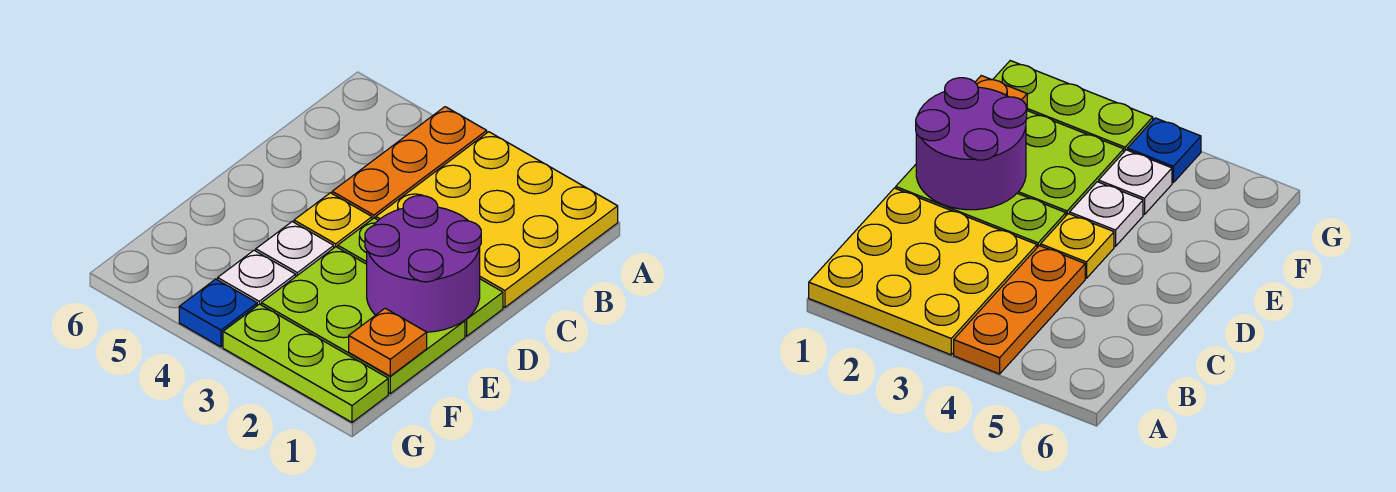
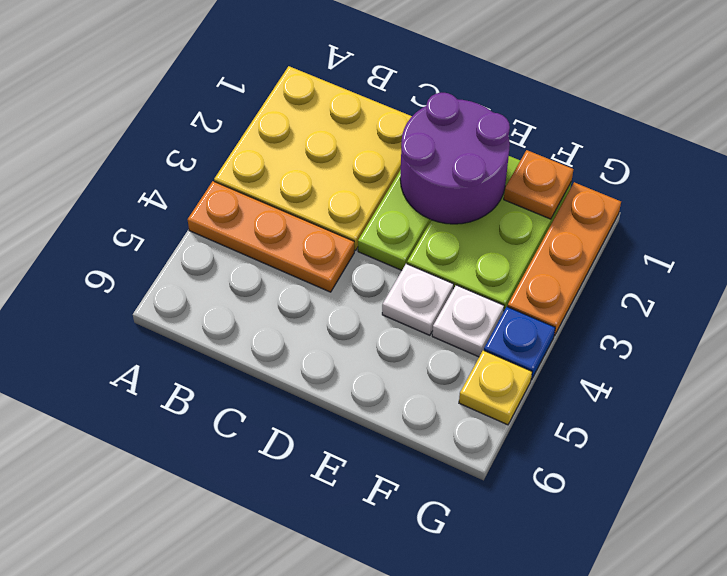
yellow 1x1 plate [294,193,372,248] -> yellow 1x1 plate moved to [459,350,532,425]
lime 1x3 plate [223,304,388,422] -> orange 1x3 plate [507,182,621,336]

